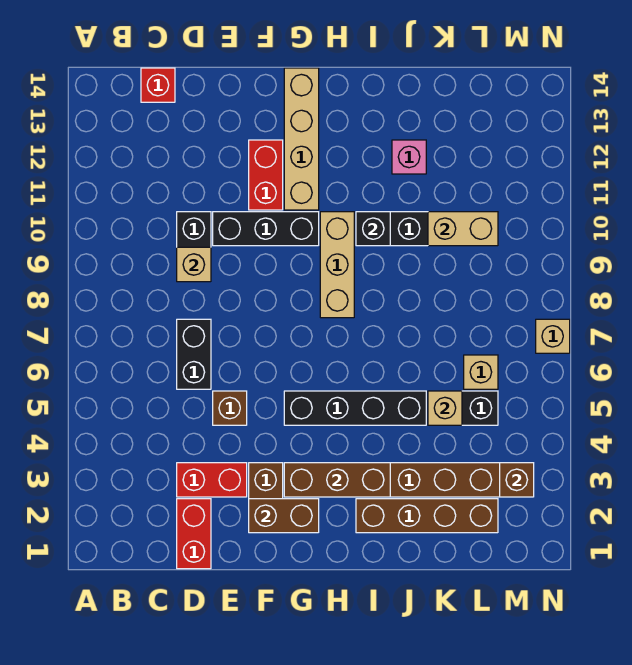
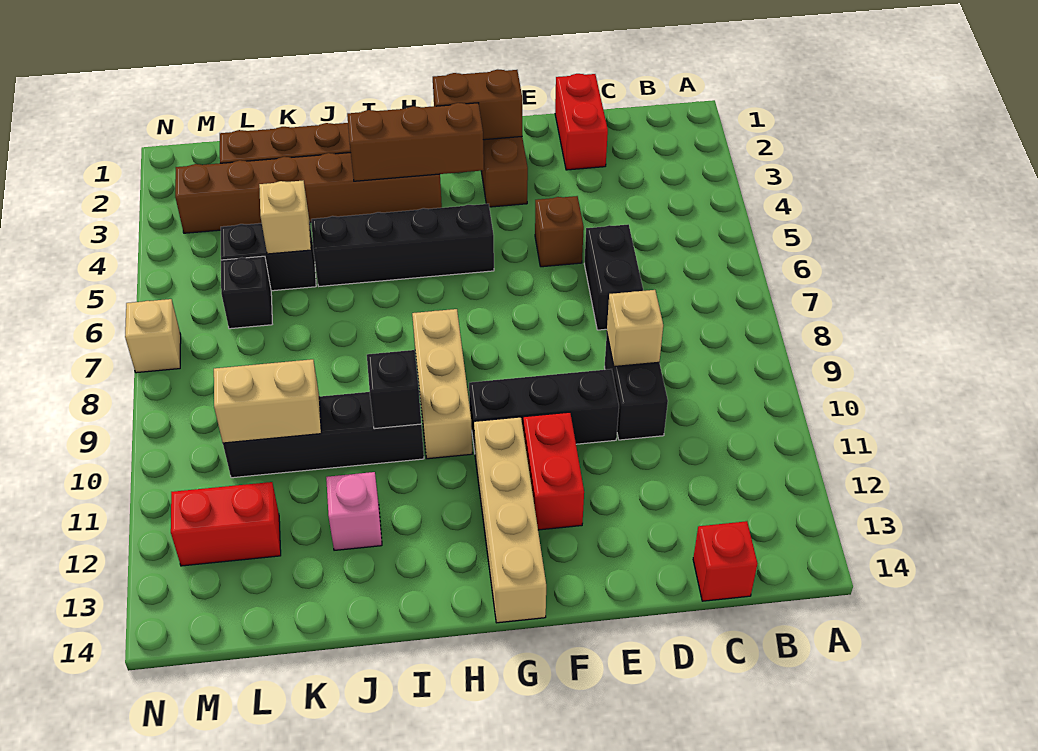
red 1x2 brick [177,463,247,497] -> red 1x2 brick moved to [171,482,281,566]
tan 1x1 brick [464,355,498,389] -> black 1x1 brick [221,256,272,329]
brown 1x1 brick [500,463,534,497] -> none

